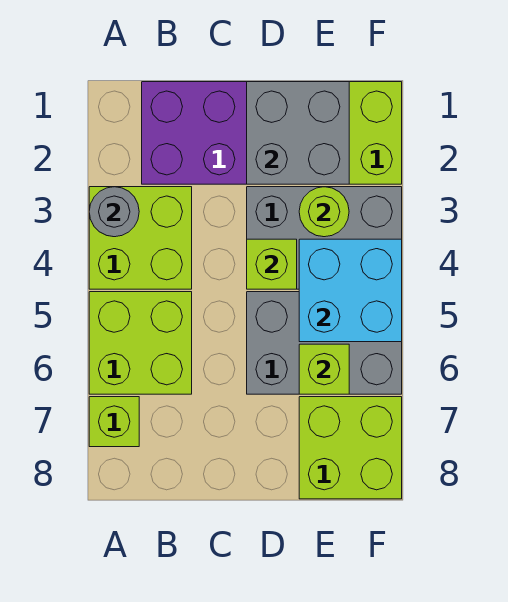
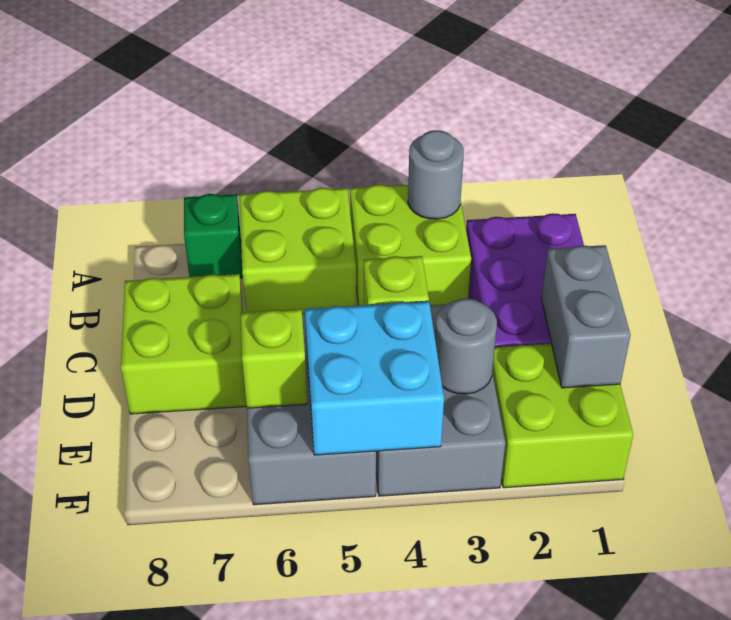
lime 1x1 brick [89,397,139,447] -> green 1x1 brick [184,194,242,278]
grey 2x2 brick [247,82,349,184] -> grey 1x2 brick [541,245,631,388]
lime 1x1 round brick [299,187,349,237] -> grey 1x1 round brick [435,298,497,394]
lime 2x2 brick [299,397,402,499] -> lime 2x2 brick moved to [121,274,247,414]

